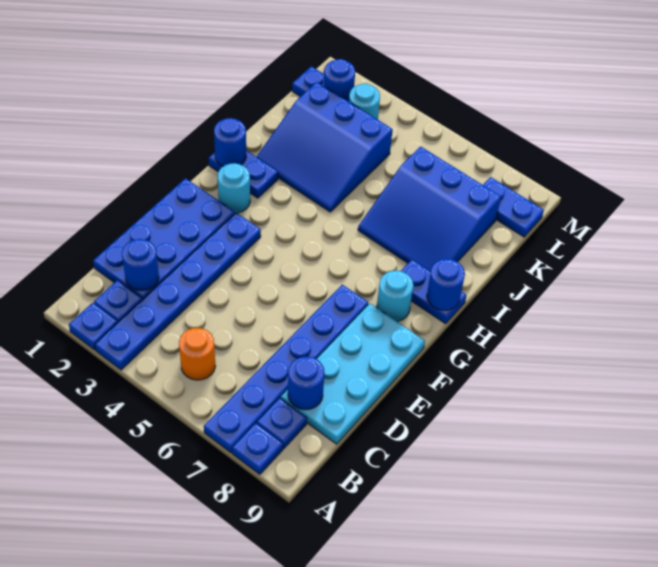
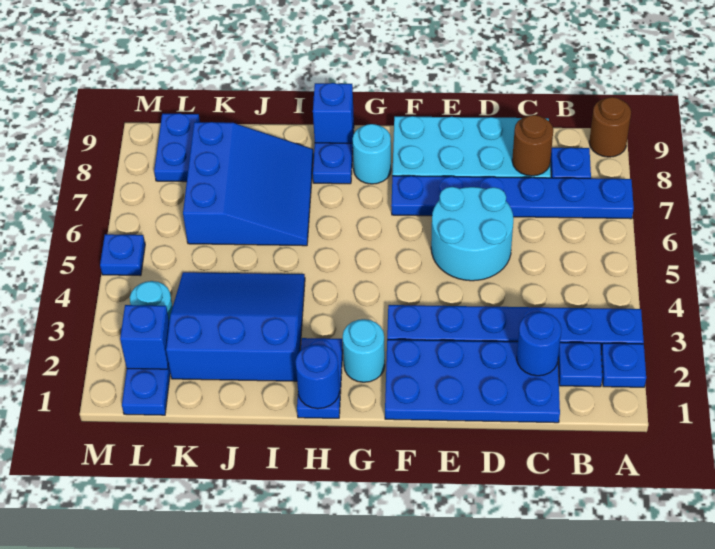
blue 1x1 plate [232,423,283,474] -> blue 1x1 plate moved to [100,234,145,276]
none -> brown 1x1 round brick [589,97,631,157]
orange 1x1 round brick [179,328,215,380] -> none
blue 1x1 round brick [288,357,324,410] -> brown 1x1 round brick [512,115,553,176]
none -> cyan 2x2 round brick [431,187,514,281]
blue 1x1 round brick [427,259,465,310] -> blue 1x1 brick [313,83,354,143]
blue 3x3 slope [256,82,393,212] -> blue 3x3 slope turned to [166,272,305,381]
blue 1x1 round brick [324,59,355,102] -> blue 1x1 brick [120,305,169,369]

